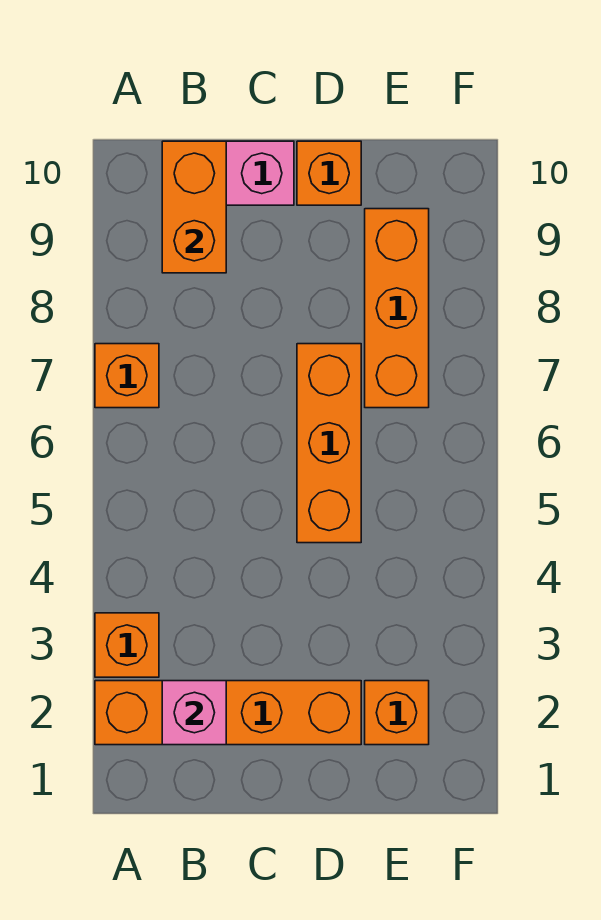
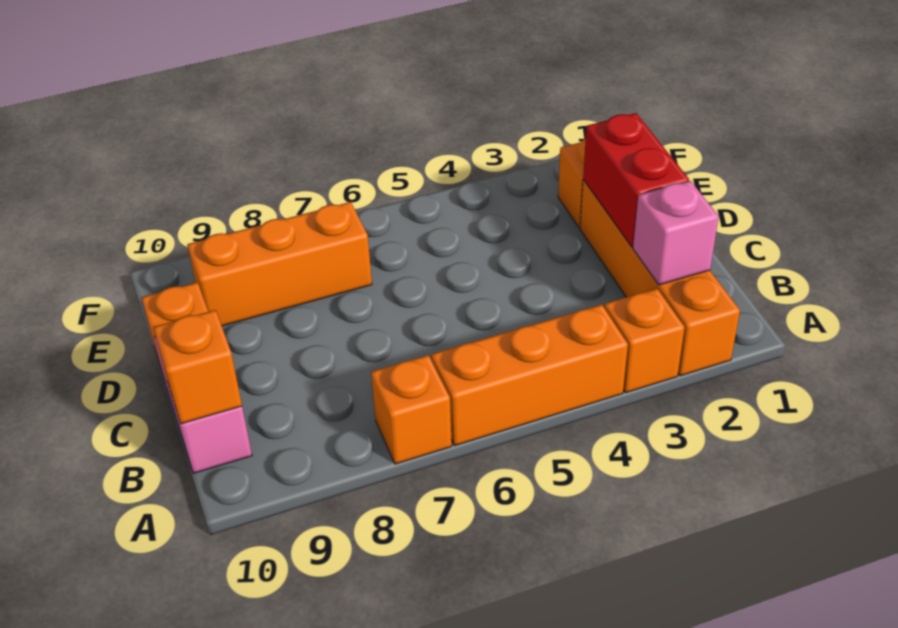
orange 1x2 brick [162,141,226,273] -> orange 1x1 brick [154,310,242,424]
none -> red 1x2 brick [583,113,689,247]
orange 1x3 brick [297,344,361,543] -> orange 1x3 brick moved to [431,305,628,446]

